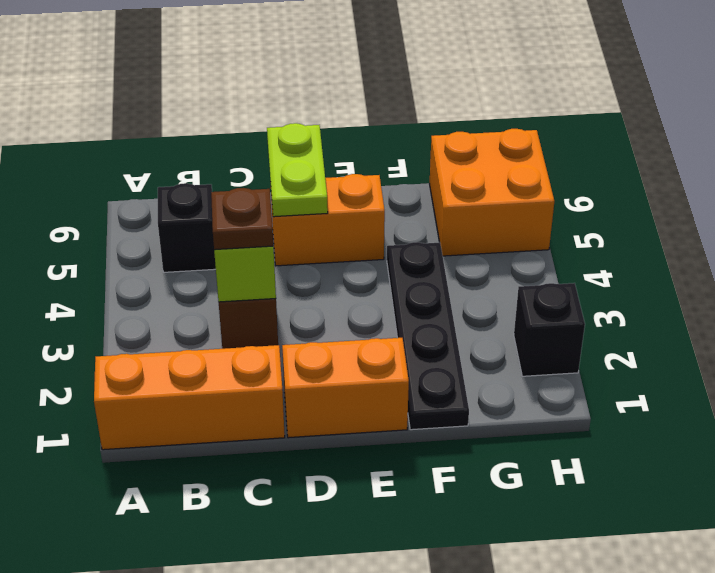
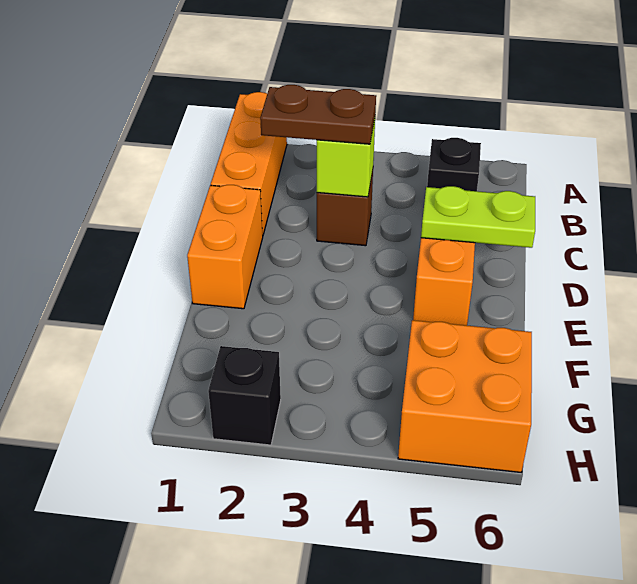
brown 1x1 plate [211,188,273,250] -> brown 1x2 plate [260,85,376,144]
black 1x4 plate [387,242,469,430] -> none

